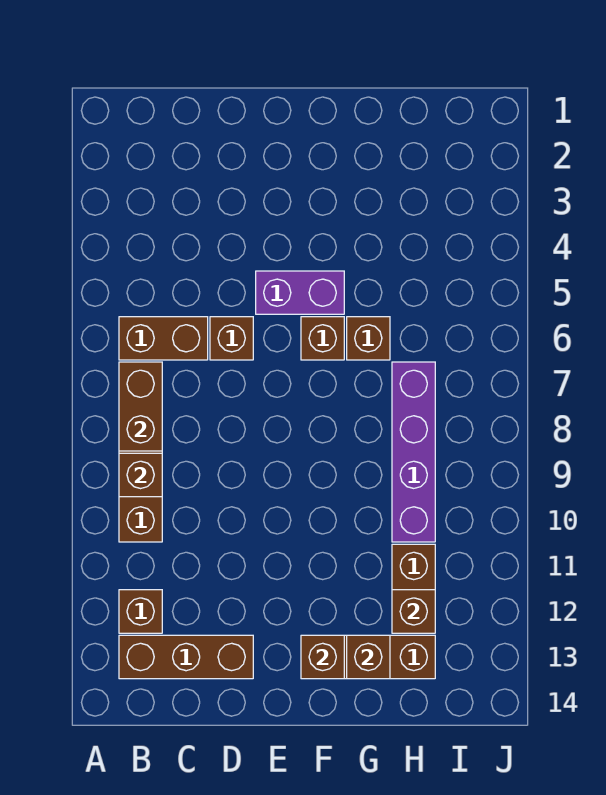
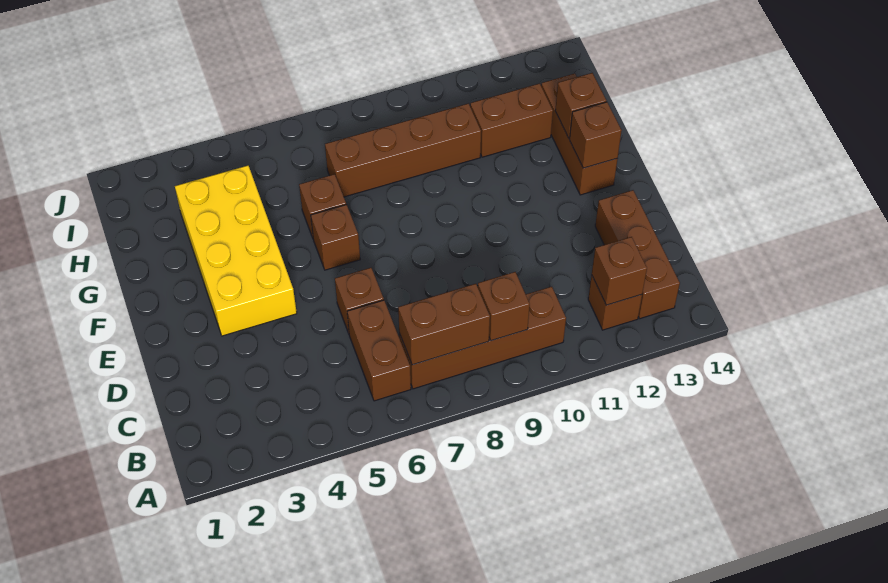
none -> yellow 2x4 brick [175,166,297,336]
purple 1x2 brick [256,271,344,314] -> none
purple 1x4 brick [392,362,435,542] -> brown 1x4 brick [325,103,481,197]
brown 1x1 brick [392,590,435,633] -> brown 1x1 brick moved to [592,237,647,305]

